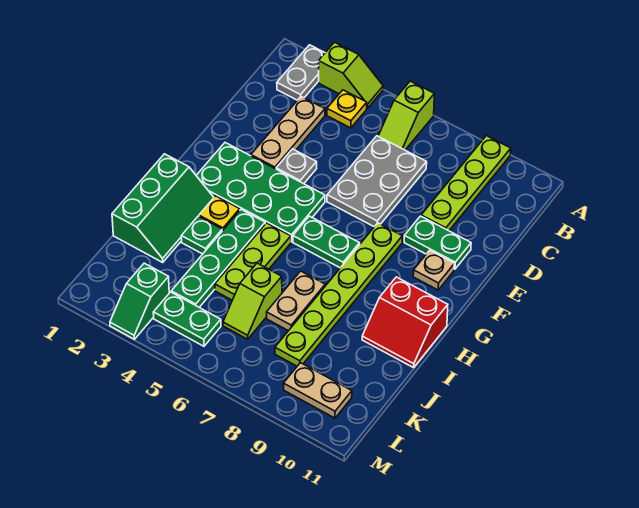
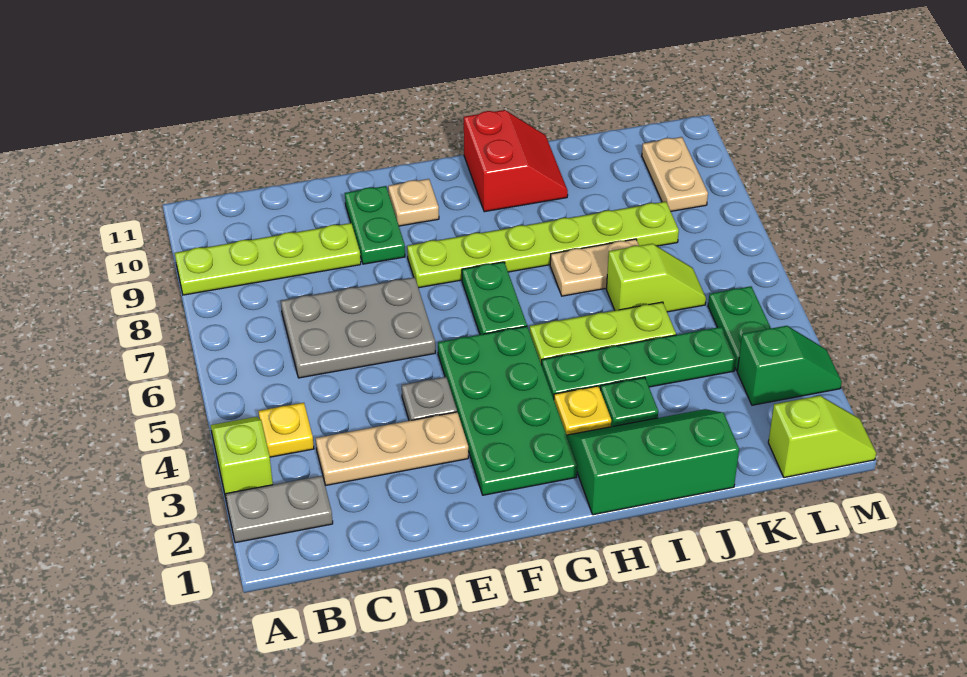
lime 1x2 slope [378,81,434,150] -> lime 1x2 slope moved to [768,396,876,478]

